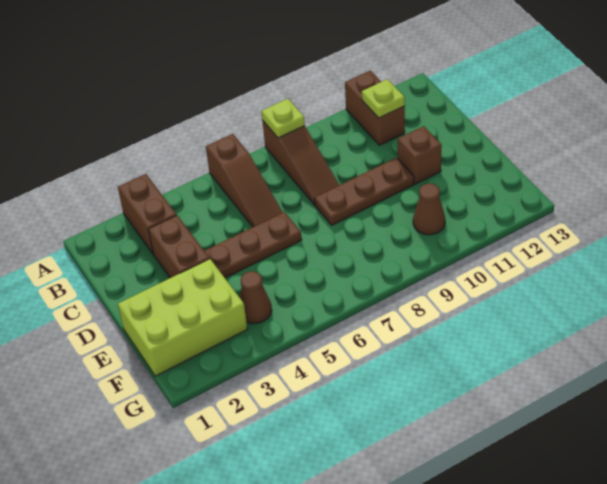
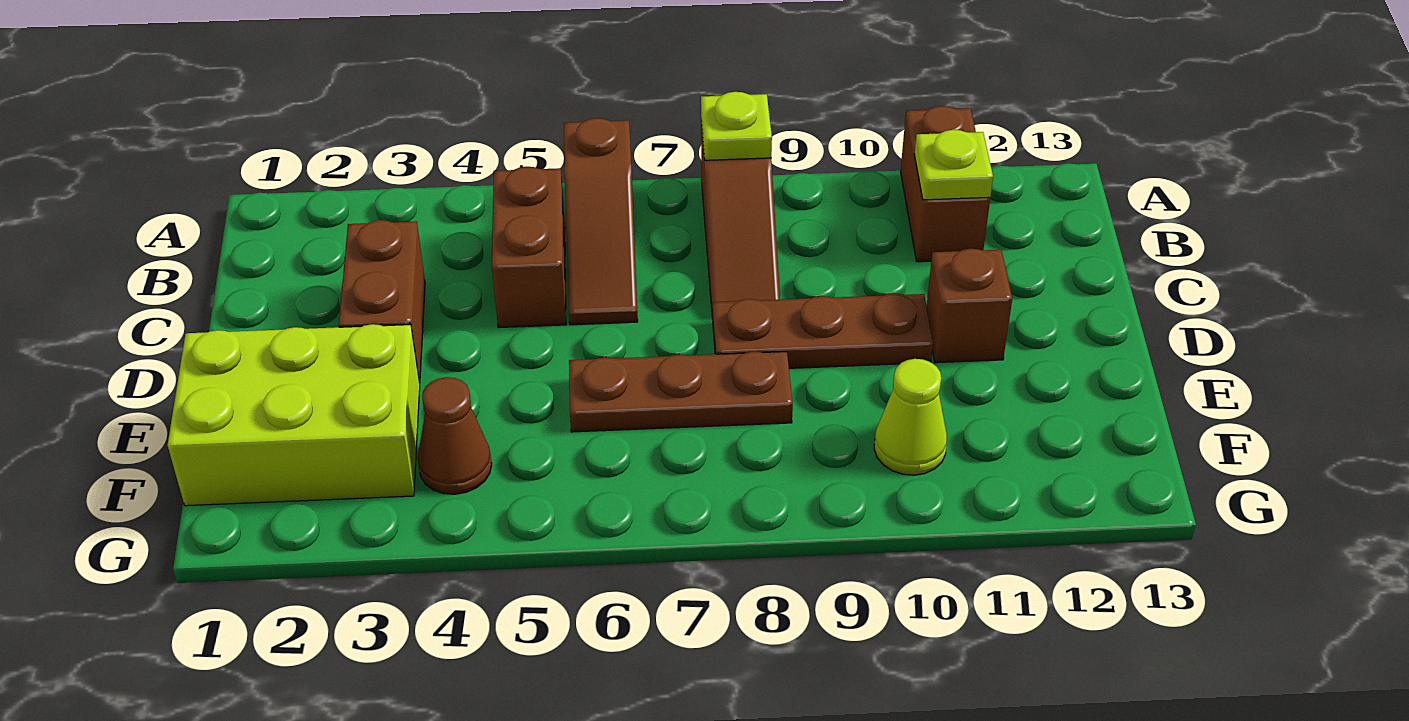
brown 1x2 brick [118,174,177,253] -> brown 1x2 brick moved to [492,167,566,328]
brown 1x3 plate [205,212,302,278] -> brown 1x3 plate moved to [569,352,793,432]
brown 1x1 cone [413,183,445,235] -> lime 1x1 cone [874,359,947,475]

